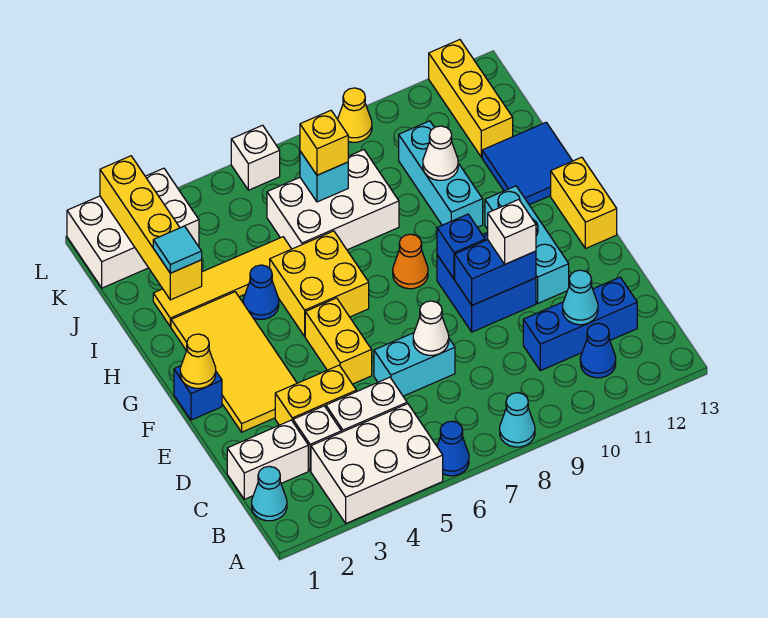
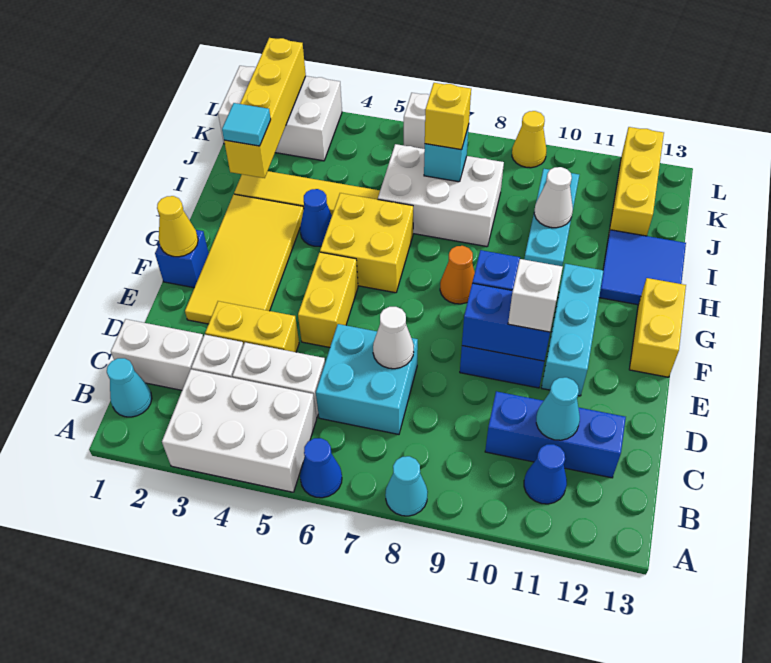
cyan 1x2 brick [374,333,455,396] -> cyan 2x2 brick [316,324,418,434]

